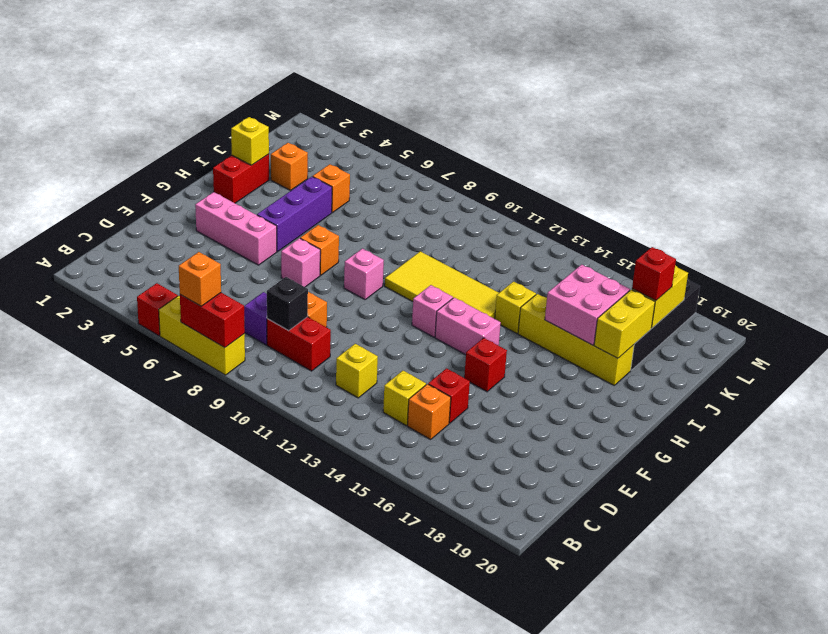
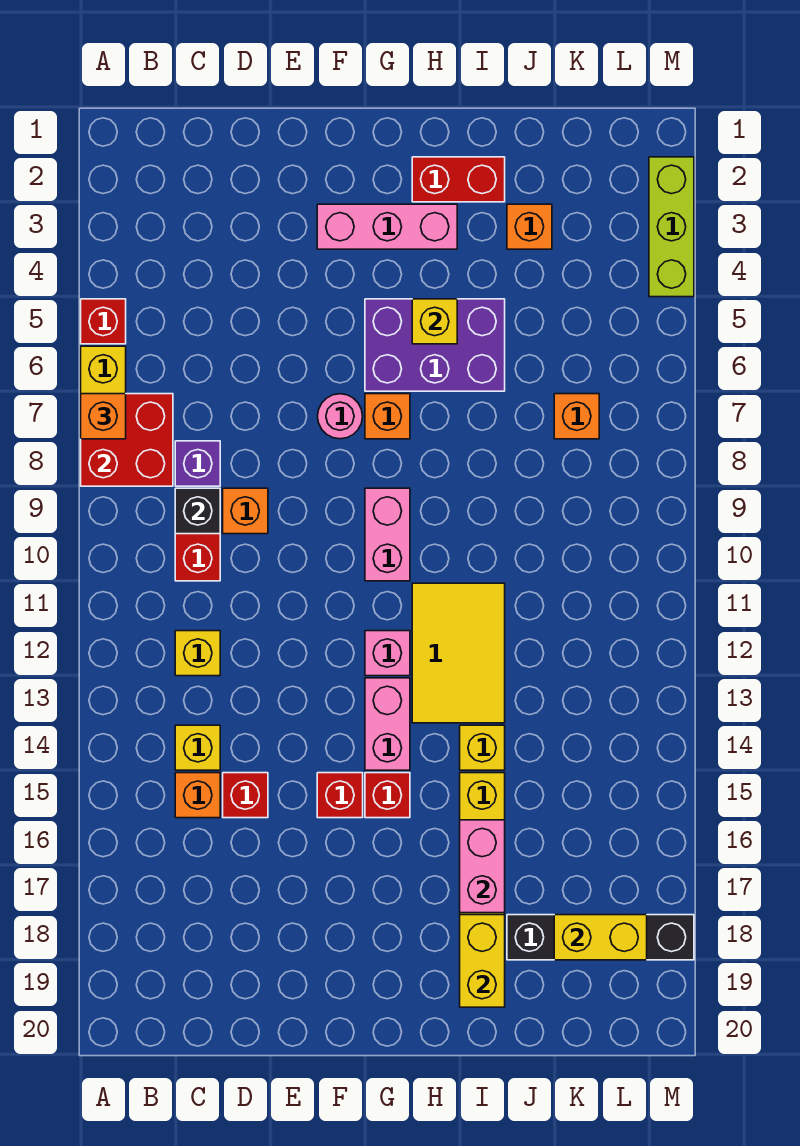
red 1x2 brick [180,293,245,348] -> red 2x2 brick [81,394,173,486]
pink 1x3 brick [195,192,277,265] -> pink 1x3 brick turned to [317,204,457,249]
pink 1x1 brick [281,238,320,287] -> pink 1x1 round brick [318,394,363,439]
purple 1x3 brick [257,177,332,252] -> purple 2x3 brick [365,299,505,391]
pink 1x1 brick [344,249,384,299] -> pink 1x2 brick [365,488,410,581]
yellow 2x4 tile [385,251,499,319] -> yellow 2x3 tile [412,583,505,723]
yellow 1x1 brick [231,117,269,165] -> yellow 1x1 brick moved to [412,299,457,344]
pink 2x2 brick [545,265,630,345] -> pink 1x2 brick [460,820,505,913]
yellow 1x2 brick [594,290,655,358] -> yellow 1x2 brick turned to [460,915,505,1007]
orange 1x1 brick [313,164,350,213] -> orange 1x1 brick moved to [554,394,599,439]
red 1x1 brick [632,247,676,301] -> red 1x1 brick moved to [365,773,410,818]
none -> lime 1x3 brick [649,157,694,297]

